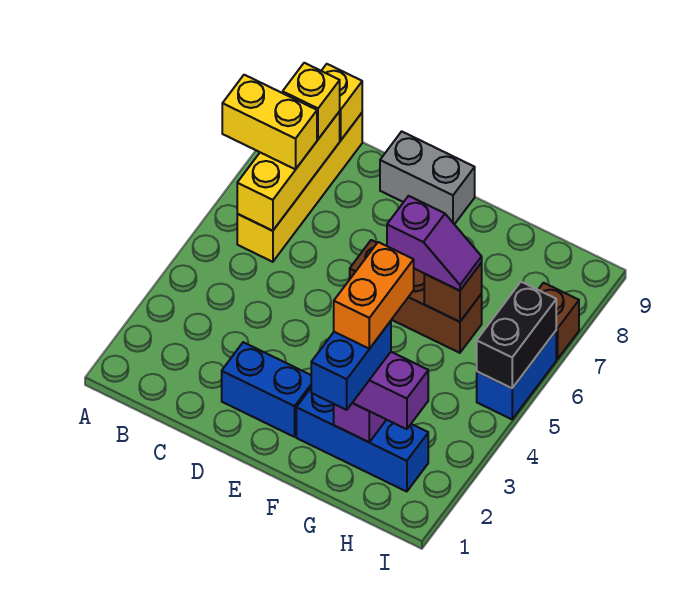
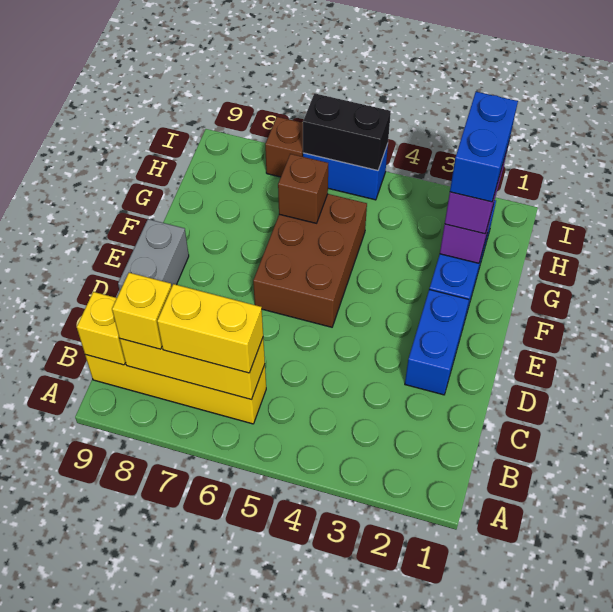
yellow 1x2 brick [222,75,317,169] -> yellow 1x2 brick turned to [157,284,263,373]
brown 1x3 brick [350,240,482,353] -> brown 2x3 brick [253,194,367,327]
purple 1x2 slope [387,196,482,291] -> none
blue 1x2 brick [311,321,391,410] -> blue 1x2 brick turned to [450,92,518,202]
orange 1x2 brick [334,242,414,349] -> none

